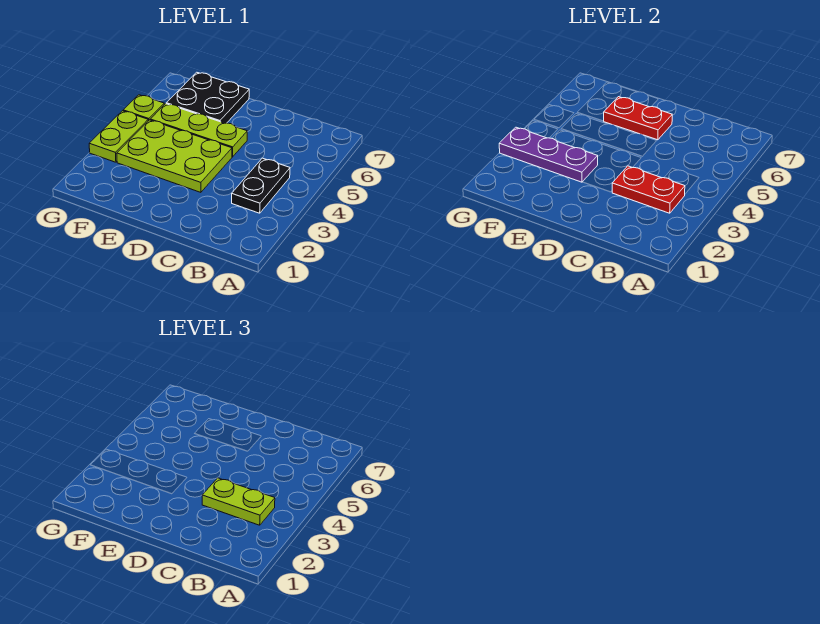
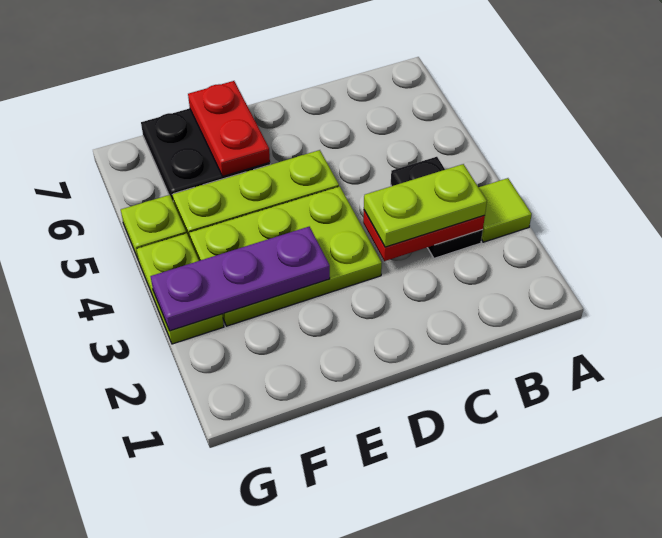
none -> lime 1x1 tile [479,178,532,242]
red 1x2 plate [604,97,672,140] -> red 1x2 plate turned to [188,81,270,176]

